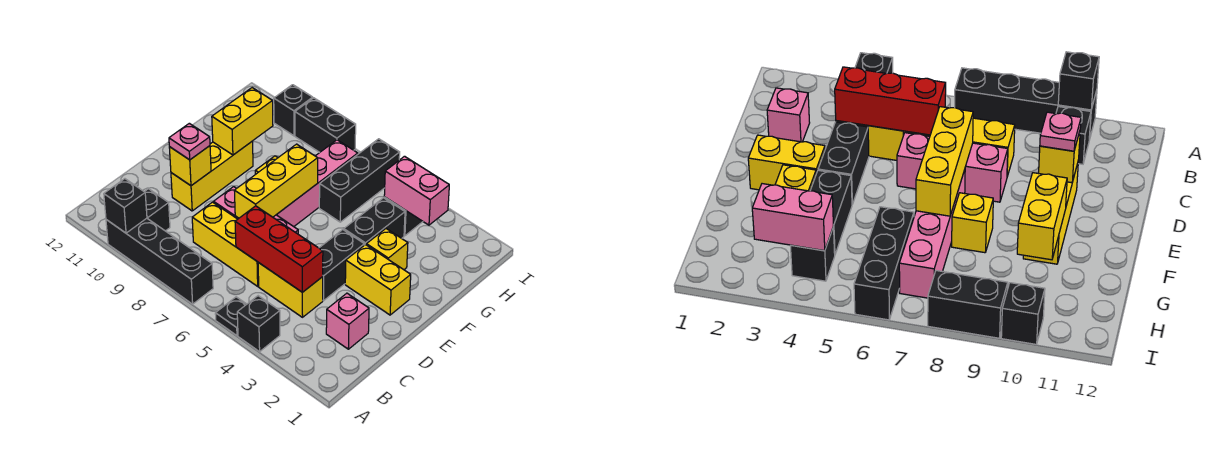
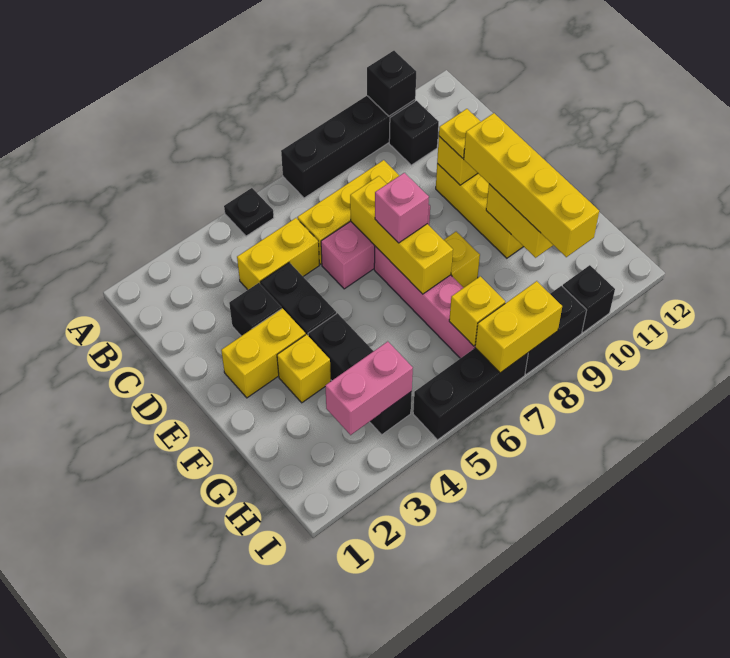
black 1x1 brick [237,296,280,352] -> black 1x1 brick moved to [229,283,281,336]
pink 1x1 brick [326,293,369,349] -> pink 1x1 brick moved to [375,173,429,243]
red 1x3 brick [235,206,323,292] -> none
pink 1x1 plate [169,123,210,160] -> yellow 1x1 plate [439,109,481,158]
none -> yellow 1x4 brick [464,113,599,257]
black 1x3 brick [319,139,400,222] -> black 1x3 brick turned to [413,348,528,440]
none -> yellow 1x1 brick [449,276,505,346]
none -> yellow 1x2 brick [475,281,562,373]

